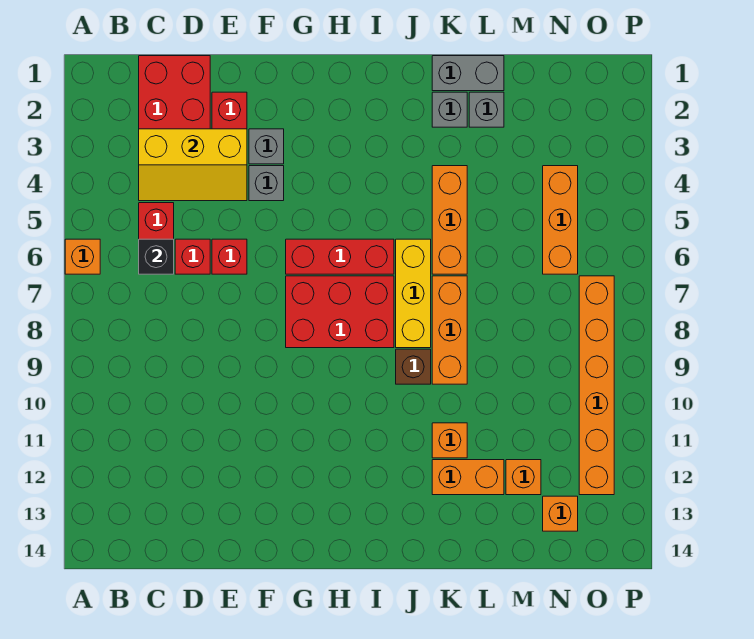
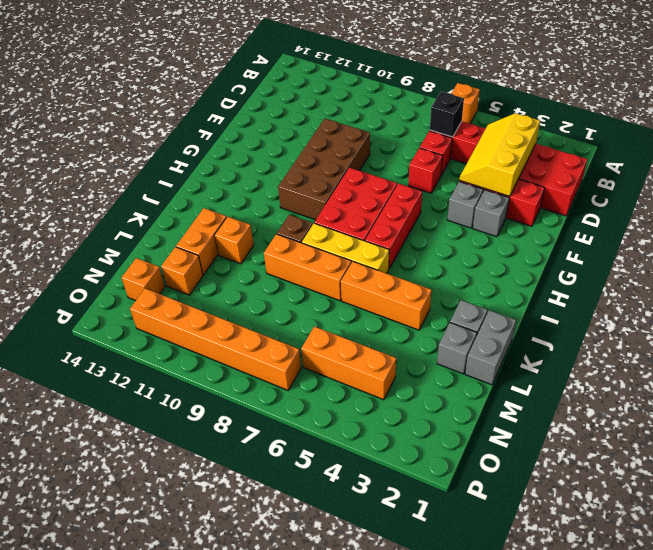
none -> brown 2x4 brick [278,119,370,220]

